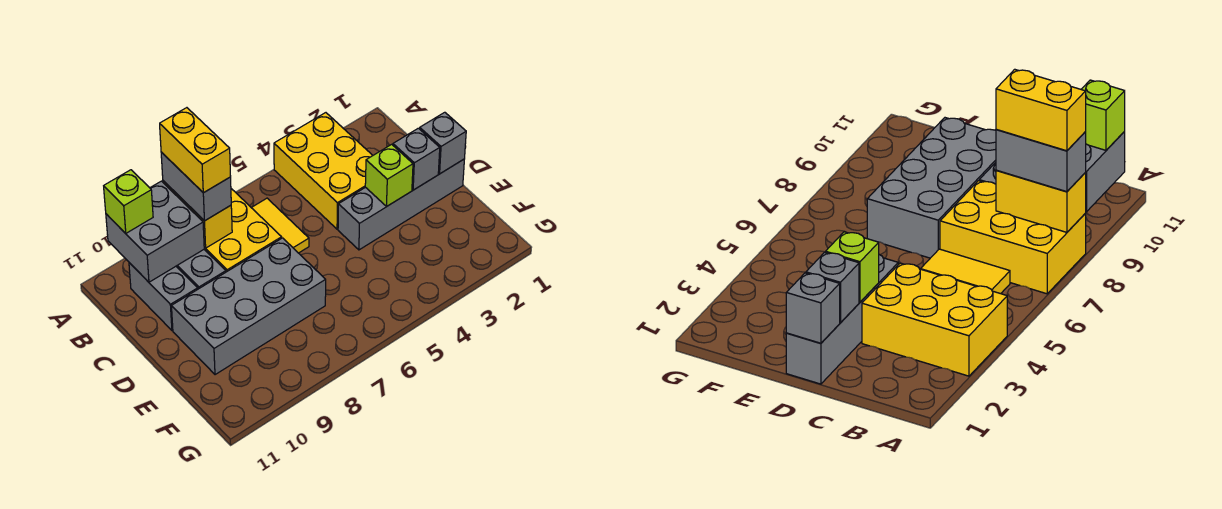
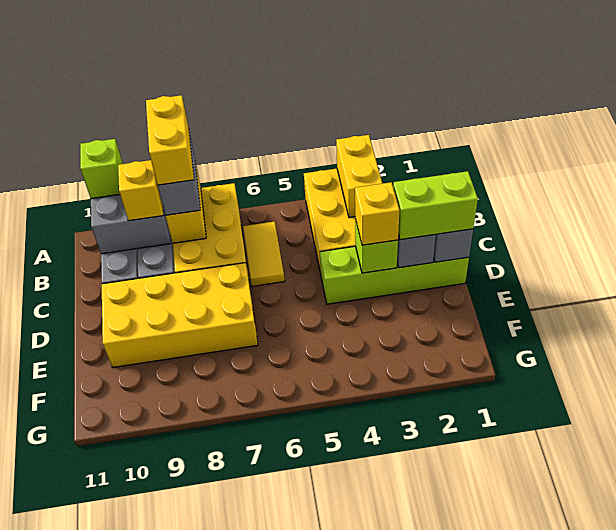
none -> yellow 1x2 brick [336,135,382,218]
none -> yellow 1x1 brick [118,160,163,221]
grey 1x4 brick [338,159,464,250] -> lime 1x4 brick [320,246,469,304]
none -> lime 1x2 brick [393,171,478,240]
none -> yellow 1x1 brick [355,182,400,245]
grey 2x4 brick [172,238,326,375] -> yellow 2x4 brick [102,263,258,367]

